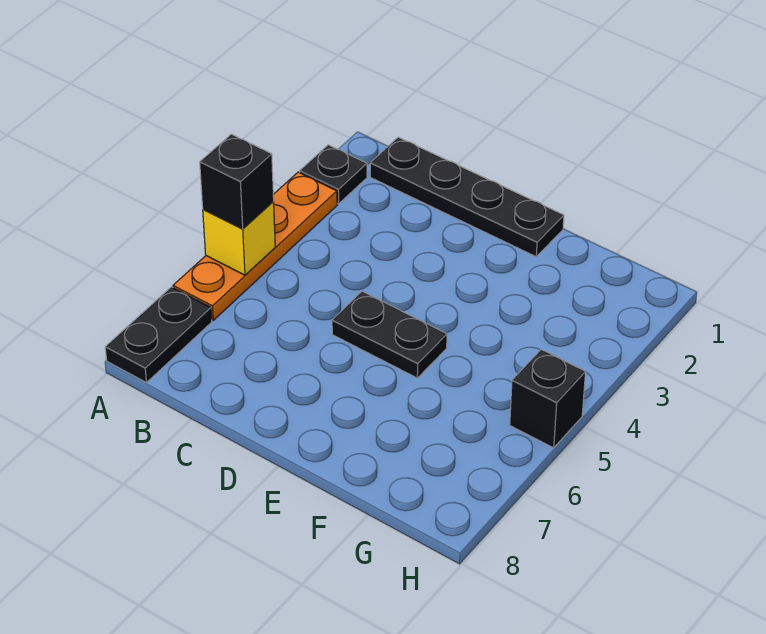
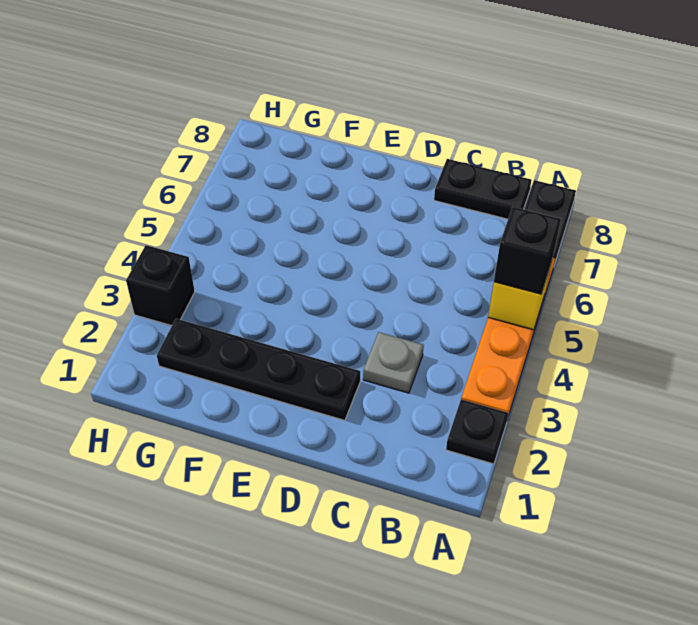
black 1x4 plate [370,137,564,257] -> black 1x4 plate moved to [157,319,360,420]
none -> grey 1x1 plate [363,332,424,393]
black 1x2 plate [332,291,447,378] -> black 1x2 plate moved to [434,159,532,219]
black 1x1 brick [510,350,586,448] -> black 1x1 brick moved to [126,245,195,326]

